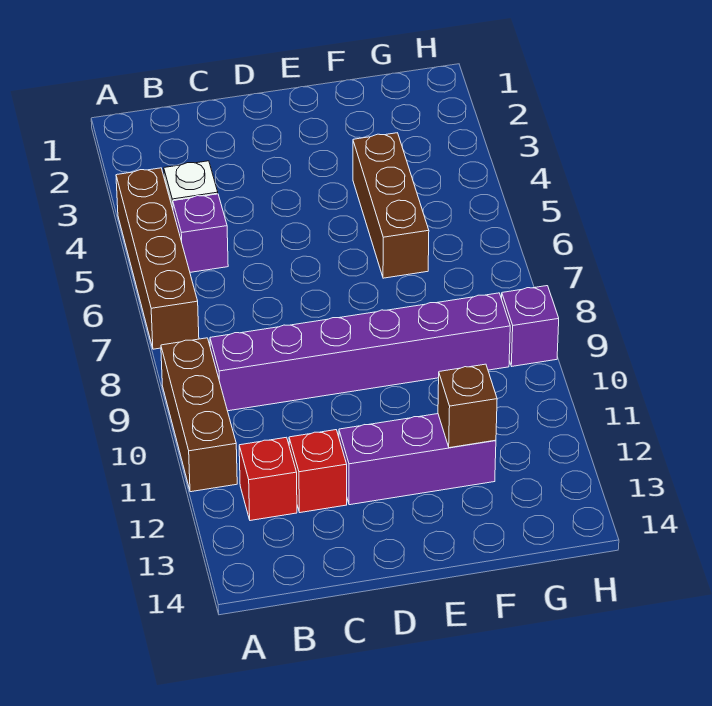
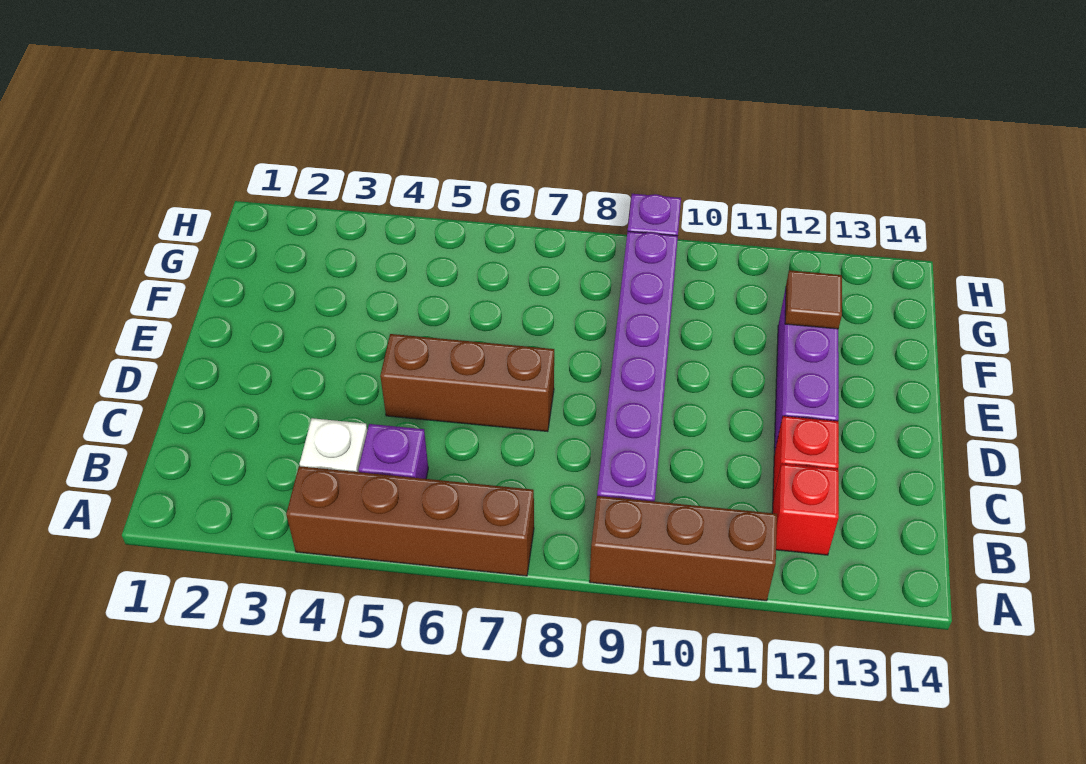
brown 1x3 brick [353,133,429,278] -> brown 1x3 brick moved to [380,334,554,432]
brown 1x1 brick [438,364,497,448] -> brown 1x1 tile [785,270,842,329]

